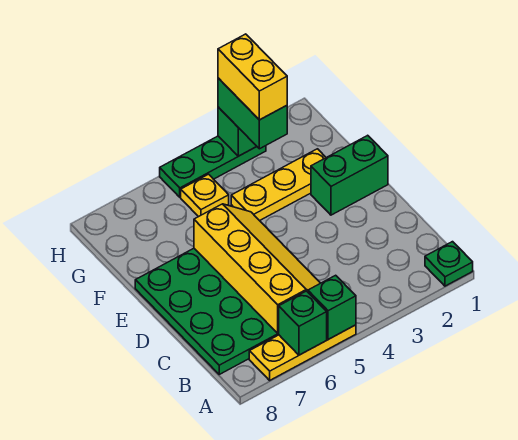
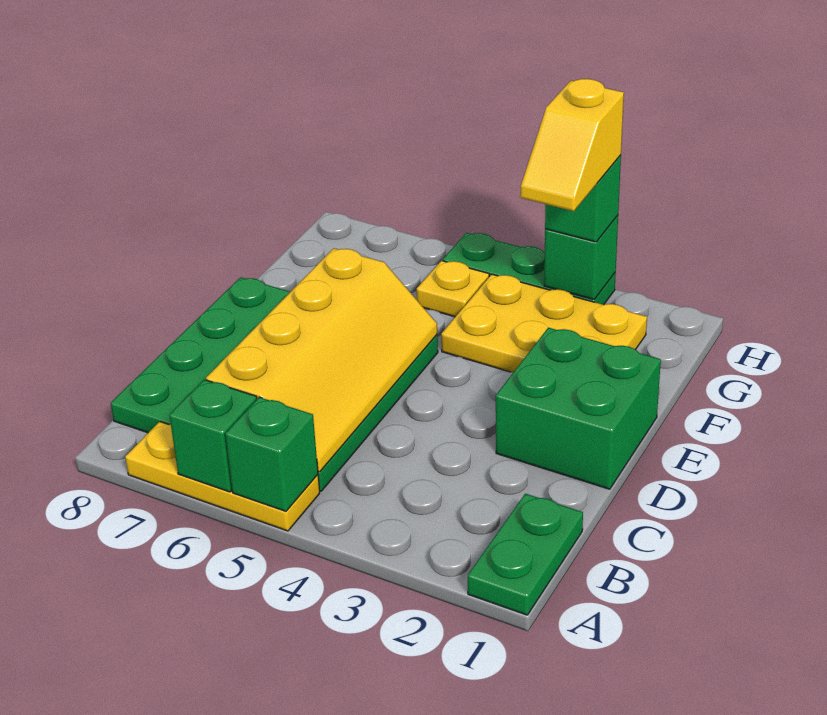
green 1x1 plate [425,242,473,286] -> green 1x2 plate [468,494,583,615]
green 1x2 brick [311,135,388,215] -> green 2x2 brick [496,328,661,489]
yellow 1x3 plate [231,149,326,221] -> yellow 2x3 plate [441,274,647,373]
green 1x2 brick [218,78,287,149] -> green 1x1 brick [545,155,621,242]
yellow 1x2 brick [218,34,287,120] -> yellow 1x2 slope [520,79,624,211]

